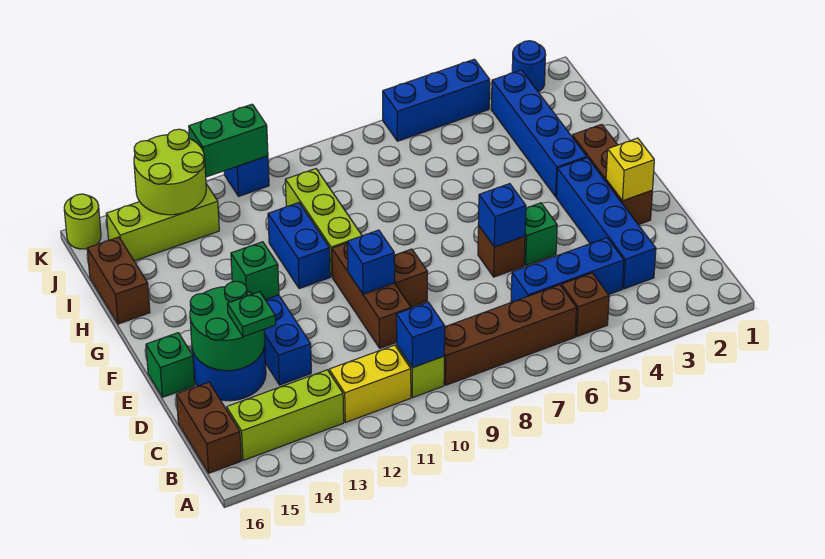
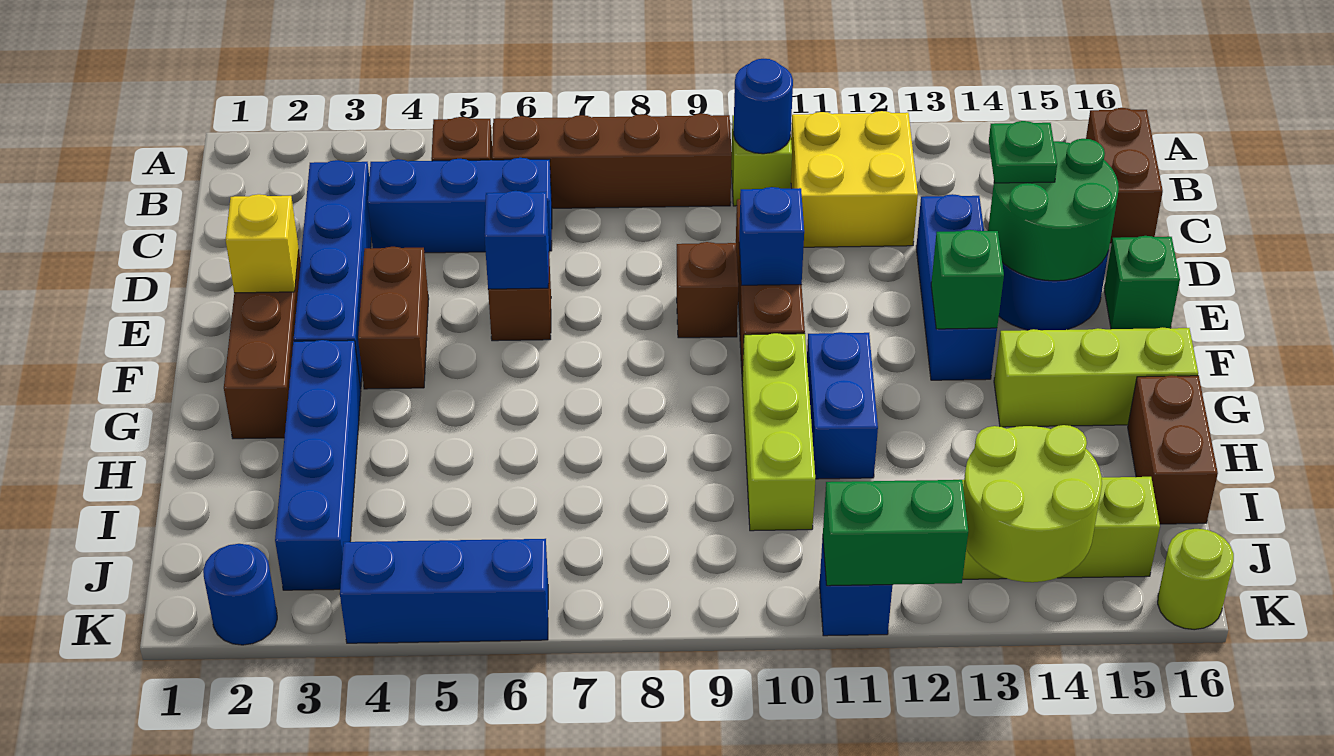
blue 1x1 brick [396,302,445,368] -> blue 1x1 round brick [734,59,793,154]
yellow 1x2 brick [329,345,411,423] -> yellow 2x2 brick [791,111,918,247]
lime 1x3 brick [227,370,344,460] -> lime 1x3 brick moved to [994,327,1198,427]
none -> brown 1x2 brick [358,247,429,389]
green 1x1 brick [524,203,557,265] -> none

